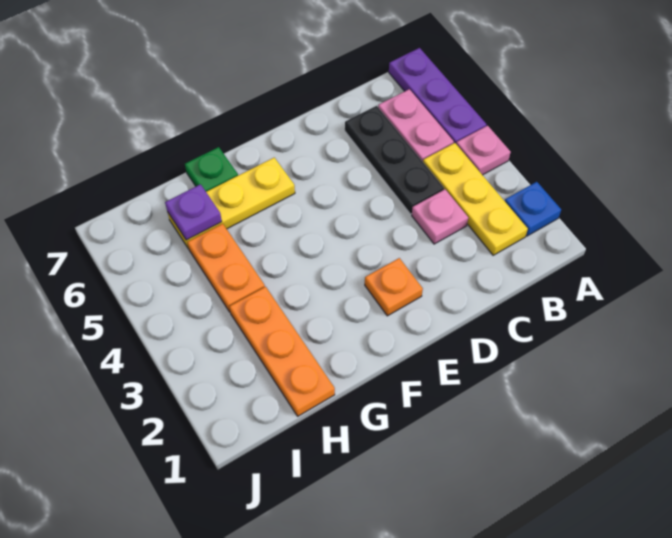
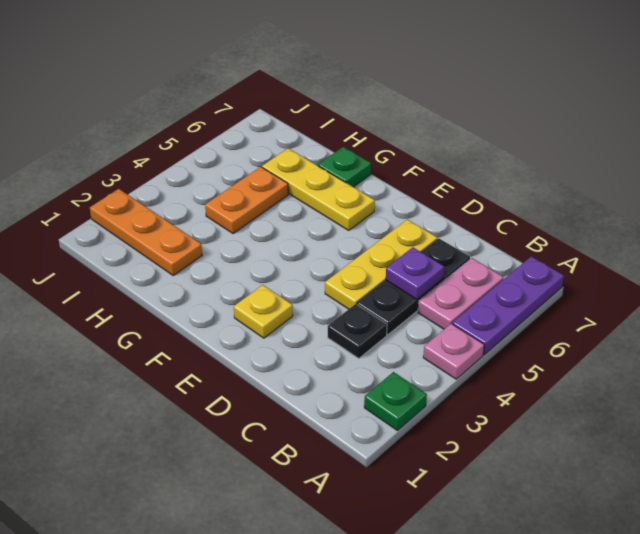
blue 1x1 plate [505,182,561,236] -> green 1x1 plate [364,372,427,431]
yellow 1x3 plate [423,143,528,255] -> yellow 1x3 plate moved to [325,219,437,309]
pink 1x1 plate [412,190,468,244] -> black 1x1 plate [328,304,387,358]
orange 1x1 plate [365,258,423,316] -> yellow 1x1 plate [234,285,293,338]
orange 1x3 plate [229,287,335,416] -> orange 1x3 plate turned to [90,189,202,275]
purple 1x1 plate [165,184,222,240] -> purple 1x1 plate moved to [386,247,444,299]

